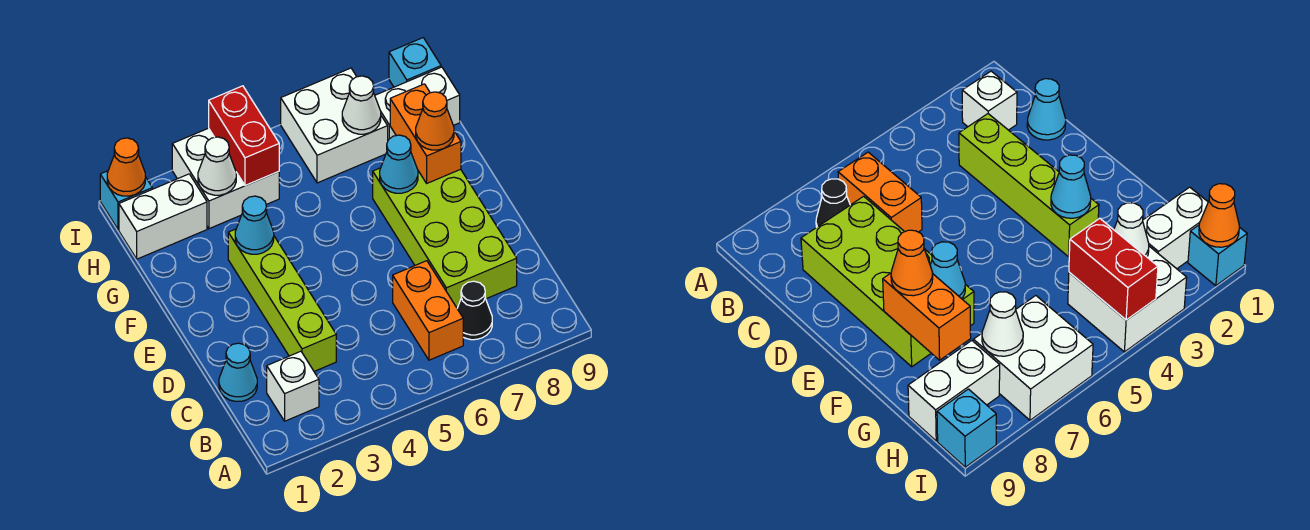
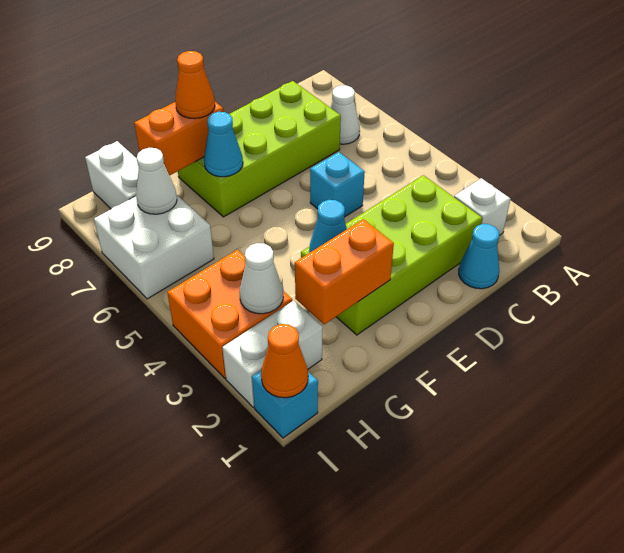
orange 1x2 brick [393,261,463,360] -> orange 1x2 brick moved to [295,219,394,324]
black 1x1 cone [457,281,492,340] -> white 1x1 cone [331,85,360,144]
lime 1x4 brick [228,229,336,371] -> lime 2x4 brick [301,175,482,335]
white 1x2 brick [119,174,207,259] -> white 1x2 brick turned to [222,301,323,407]
white 2x2 brick [172,128,279,229] -> orange 2x2 brick [167,250,292,378]
red 1x2 brick [209,86,279,186] -> none
cyan 1x1 brick [389,38,441,87] -> cyan 1x1 brick moved to [310,152,365,217]

